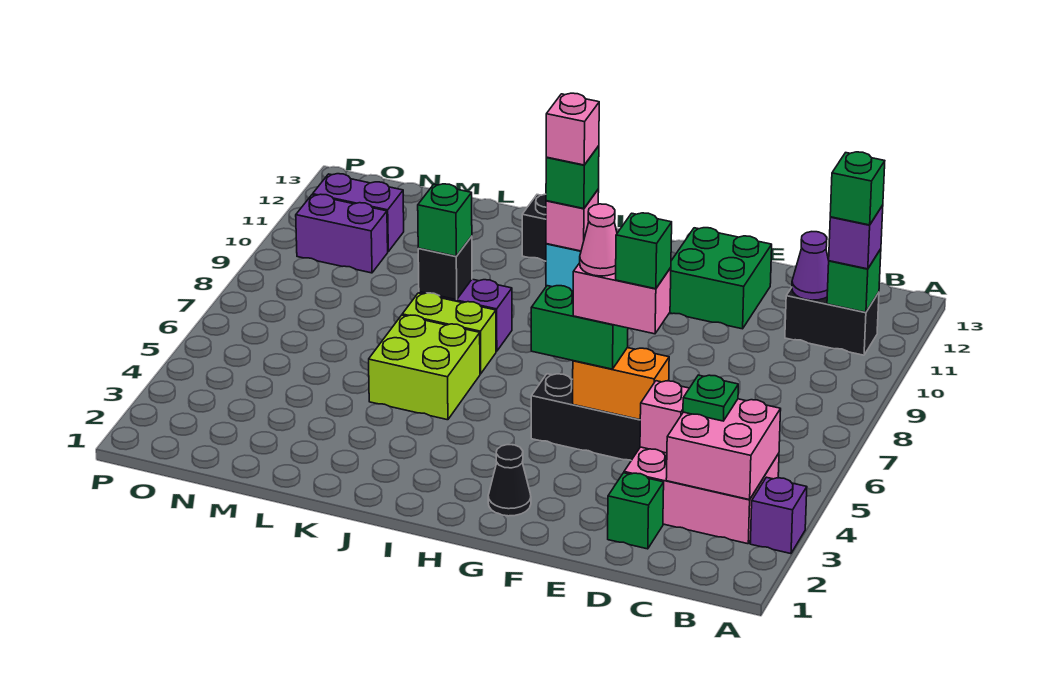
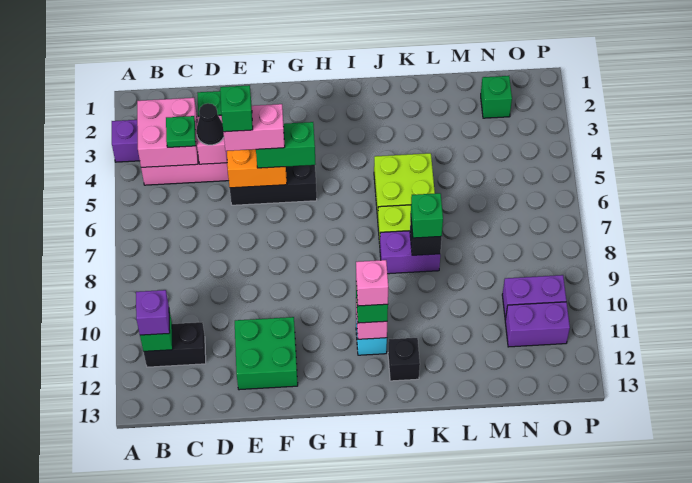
green 1x1 brick [830,152,885,225] -> green 1x1 brick moved to [481,76,512,118]
purple 1x1 cone [792,232,829,300] -> none
pink 1x1 cone [580,204,617,276] -> none
black 1x1 cone [488,445,531,516] -> black 1x1 cone moved to [196,103,224,145]

